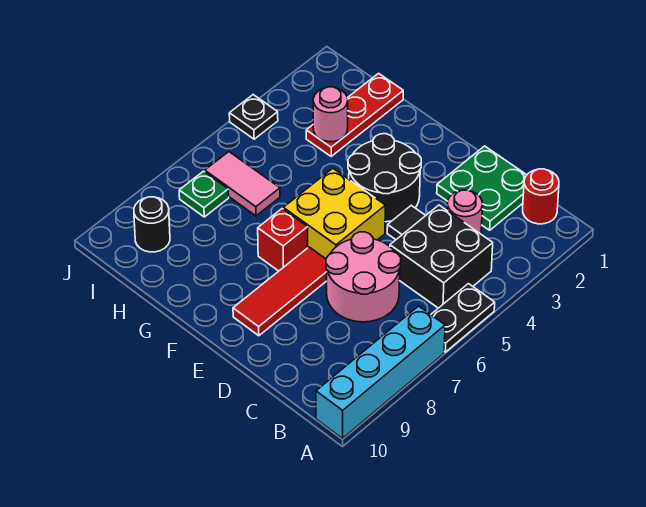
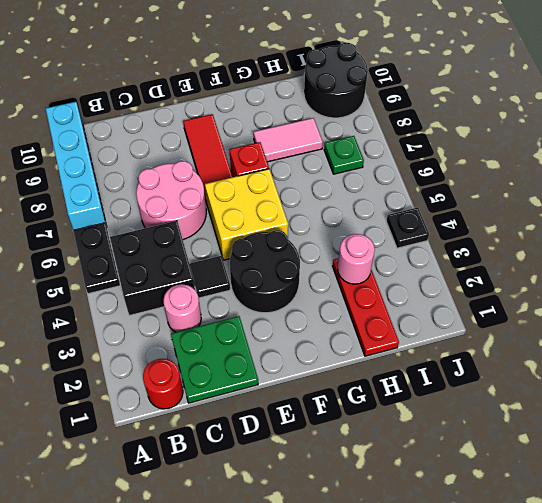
pink 1x2 tile [205,152,280,216] -> pink 1x2 tile moved to [254,118,323,162]
black 1x1 round brick [134,197,170,252] -> black 2x2 round brick [304,43,368,118]

